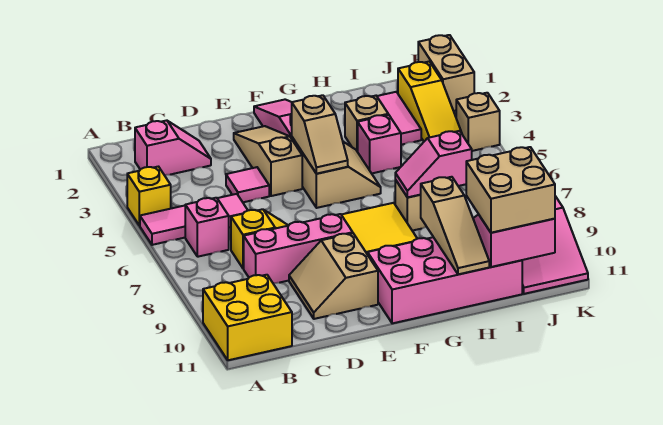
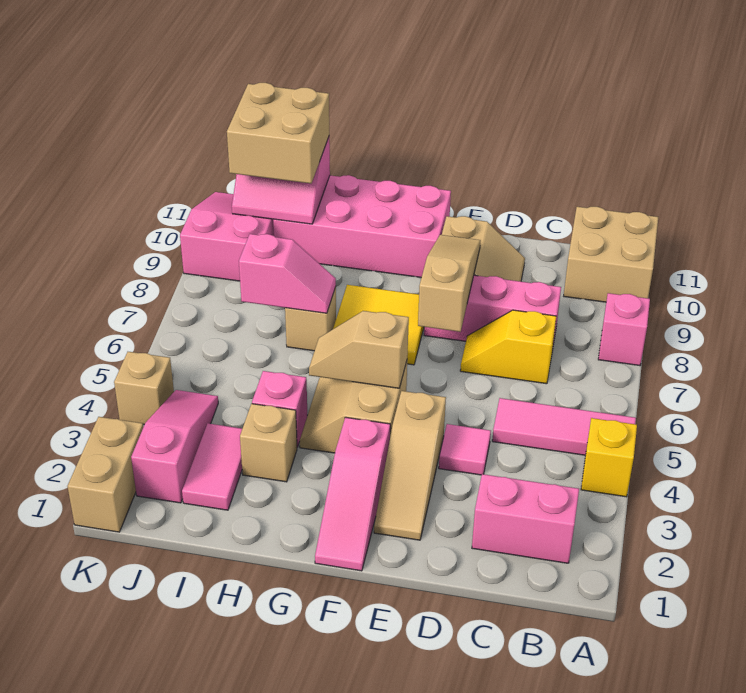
yellow 2x2 brick [203,275,292,360] -> tan 2x2 brick [564,207,658,302]
pink 1x2 slope [135,120,211,175] -> pink 1x2 brick [472,474,579,563]
pink 1x1 brick [185,198,229,257] -> pink 1x1 brick moved to [598,293,650,366]
tan 1x2 slope [292,95,348,174] -> tan 1x2 slope turned to [309,311,409,388]
tan 1x3 slope [421,177,489,274] -> tan 1x3 slope moved to [418,235,481,332]
yellow 1x3 slope [398,62,462,141] -> pink 1x3 slope [131,390,218,503]

